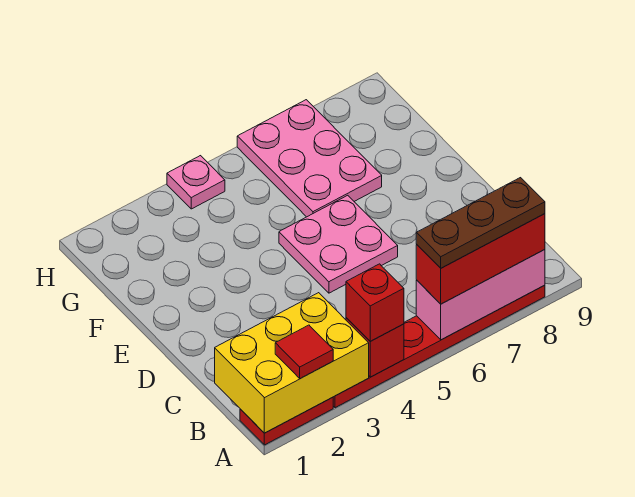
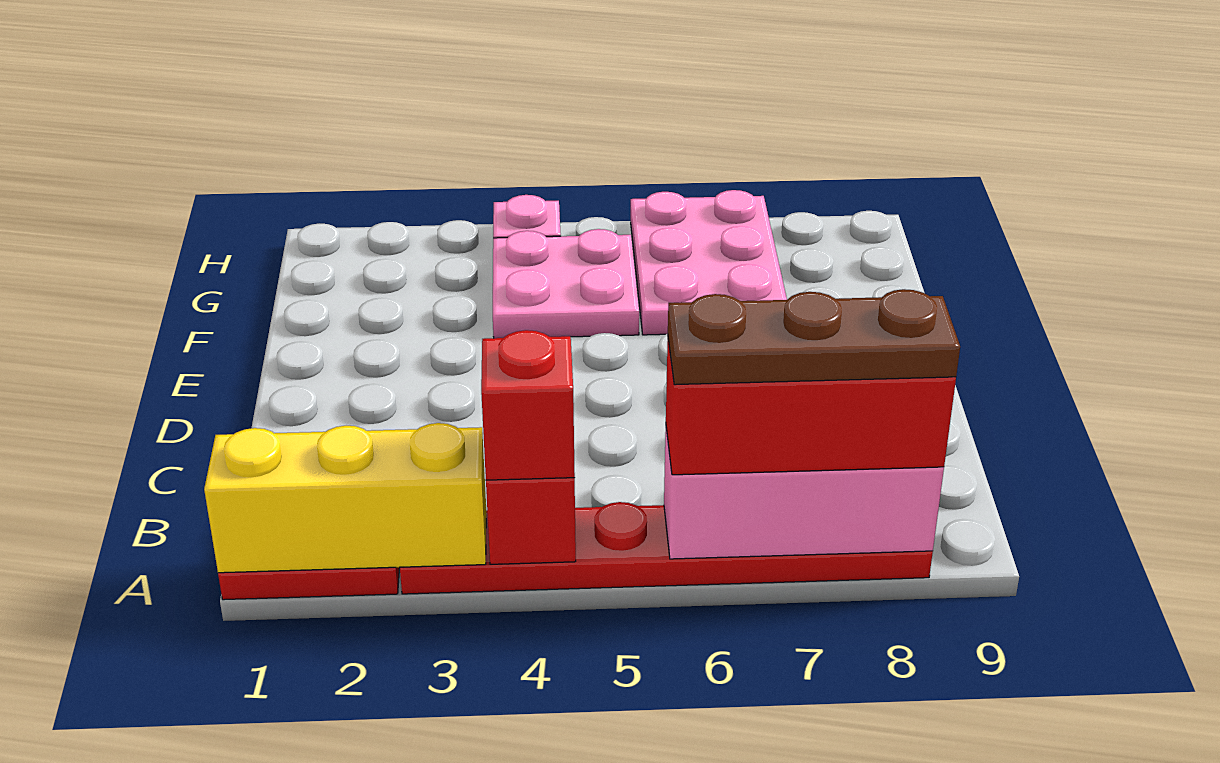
yellow 2x3 brick [215,293,369,433] -> yellow 1x3 brick [204,423,486,573]
red 1x1 tile [275,325,333,379] -> none
pink 2x2 plate [279,195,398,293] -> pink 2x2 plate moved to [493,229,639,338]

